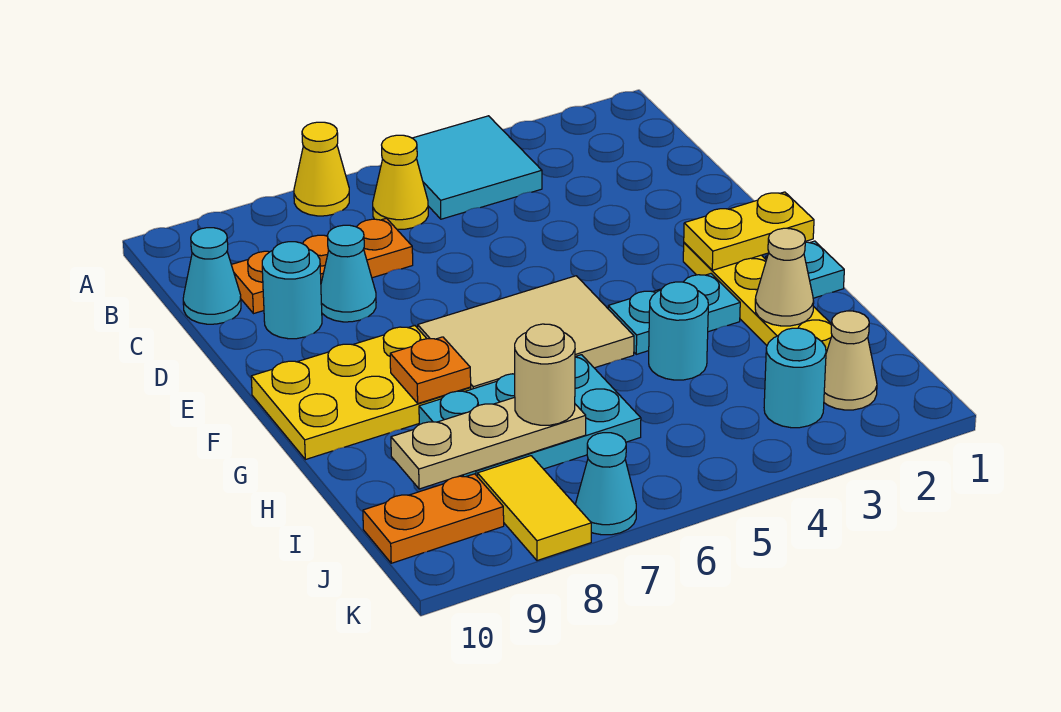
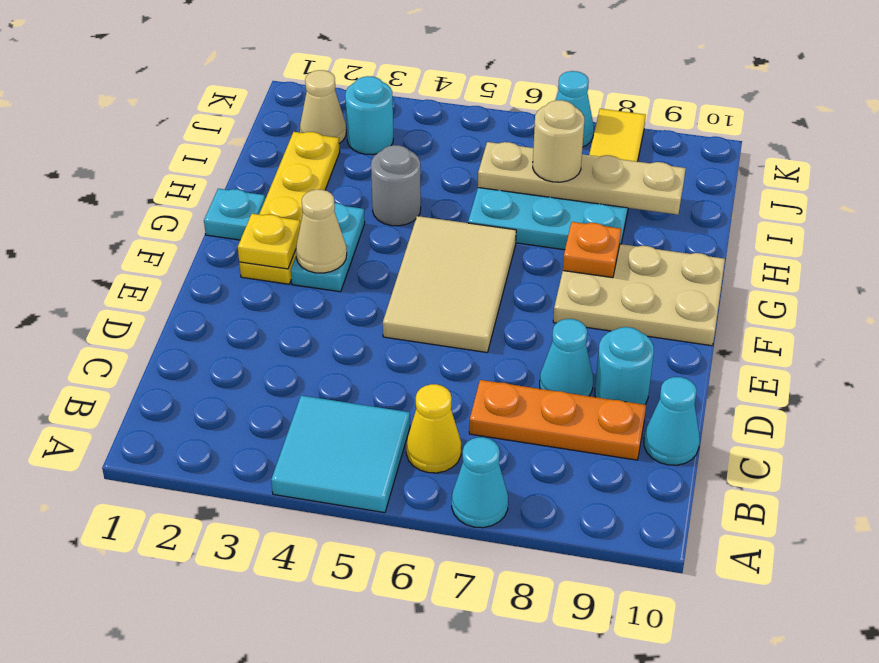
yellow 1x1 cone [294,122,349,216] -> cyan 1x1 cone [452,437,508,528]
yellow 1x2 plate [684,192,814,270] -> yellow 1x1 plate [238,214,300,269]
tan 2x3 tile [418,276,634,389] -> tan 2x3 tile turned to [383,216,516,352]
yellow 2x3 plate [251,326,471,460] -> tan 2x3 plate [553,244,725,346]
cyan 1x2 plate [608,274,740,354] -> cyan 1x2 plate turned to [291,203,365,292]
tan 1x1 cone [755,228,814,326] -> tan 1x1 cone moved to [296,189,347,273]
cyan 1x1 round brick [649,282,708,380] -> grey 1x1 round brick [371,145,421,226]
tan 1x3 plate [391,397,586,489] -> tan 1x4 plate [478,142,686,215]
orange 1x2 plate [363,474,504,563] -> none

